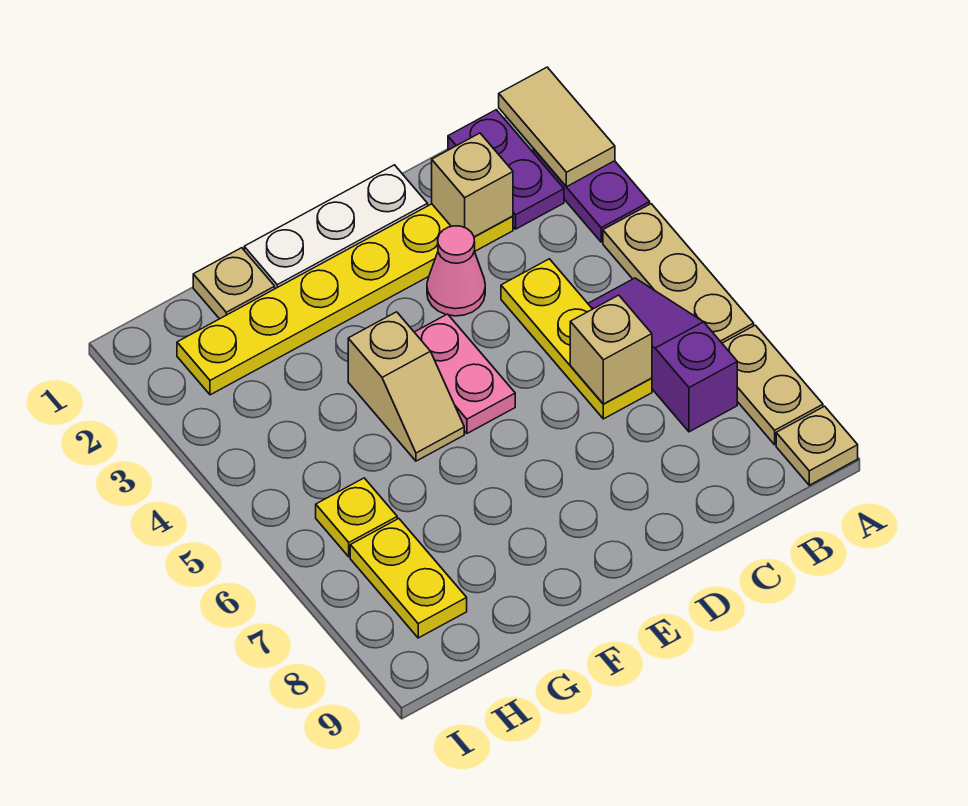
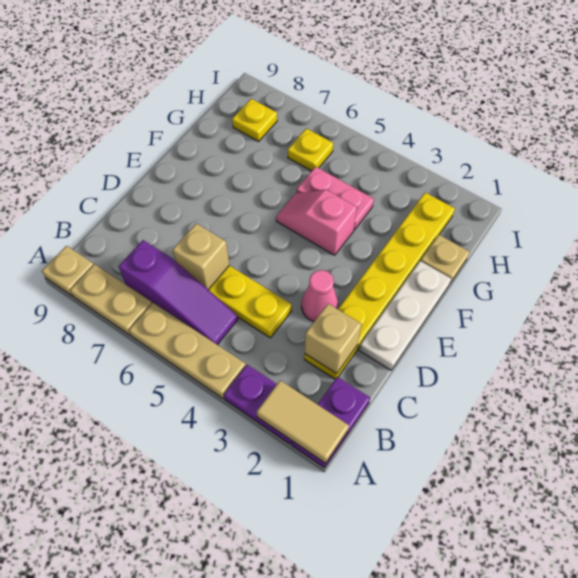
purple 1x2 plate [448,110,564,229] -> purple 1x2 plate turned to [292,377,370,468]
pink 1x2 plate [415,314,515,433] -> pink 1x2 plate moved to [297,167,374,230]
tan 1x2 slope [348,312,464,461] -> pink 1x2 slope [276,190,357,255]
yellow 1x2 plate [350,519,467,638] -> yellow 1x1 plate [232,99,277,141]

